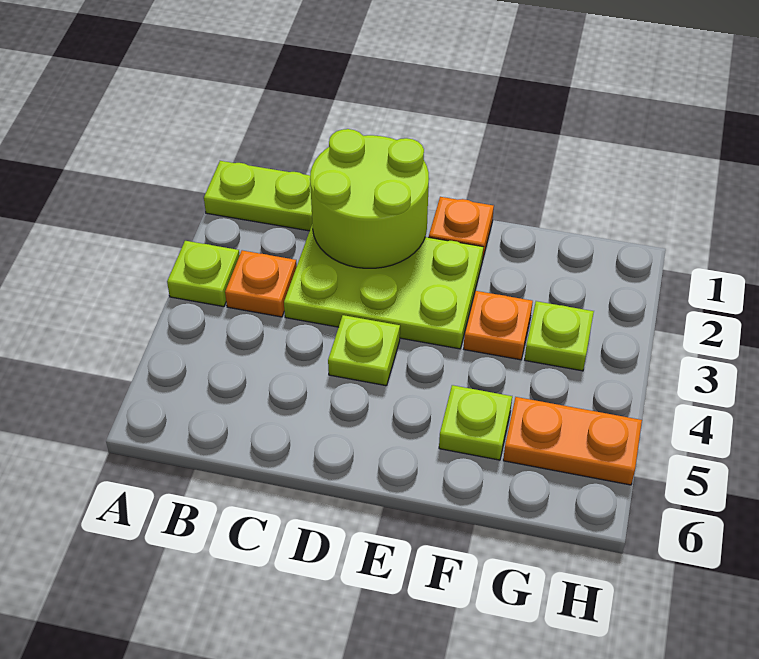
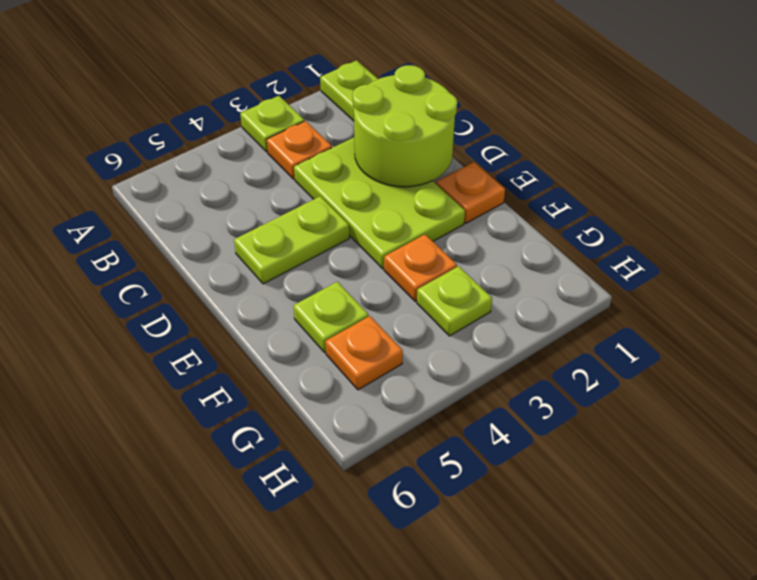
lime 1x1 plate [328,315,400,386] -> lime 1x2 plate [234,196,349,284]
orange 1x2 plate [503,397,642,485] -> orange 1x1 plate [325,316,403,390]

